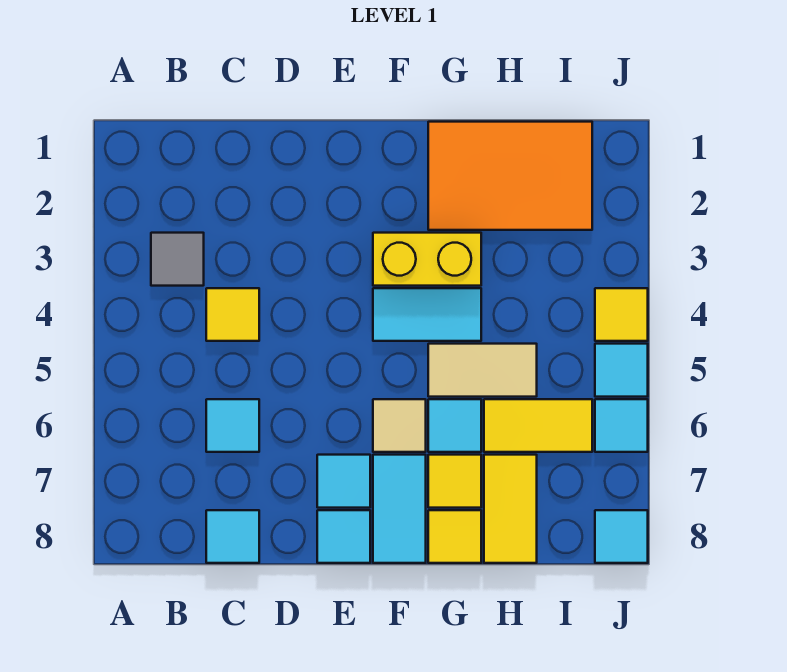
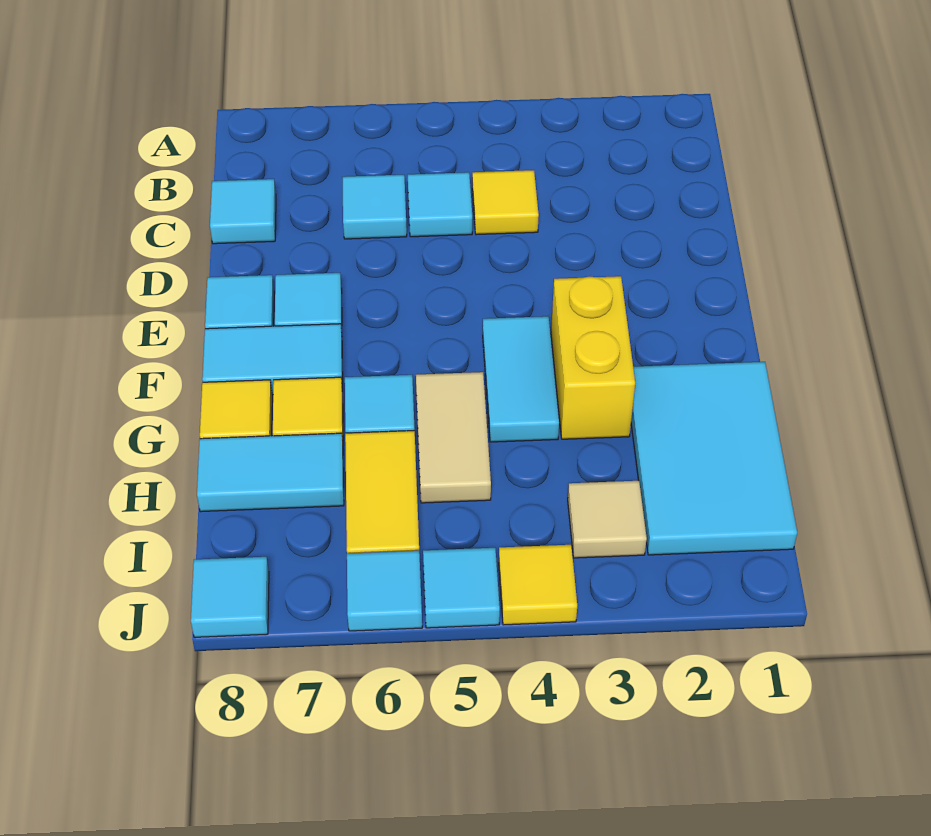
grey 1x1 tile [151,233,204,286] -> none
none -> cyan 1x1 tile [408,172,472,237]
tan 1x1 tile [373,399,426,452] -> tan 1x1 tile moved to [568,481,647,558]
orange 2x3 tile [428,122,592,230] -> cyan 2x3 tile [631,362,797,555]
yellow 1x2 tile [484,455,537,563] -> cyan 1x2 tile [197,433,344,512]

